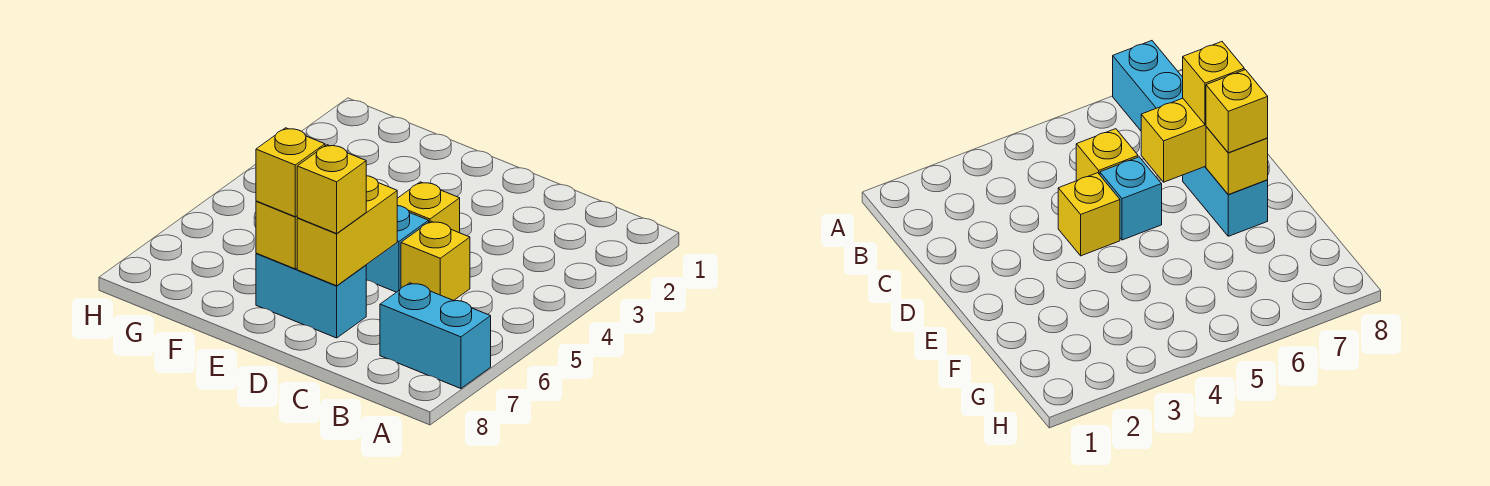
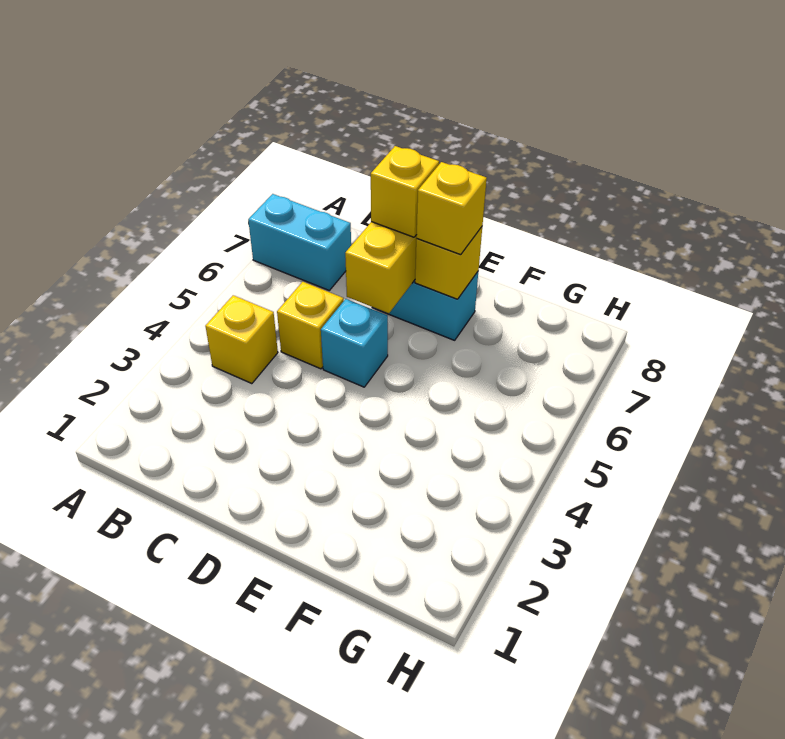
yellow 1x1 brick [397,182,460,233] -> yellow 1x1 brick moved to [205,295,278,384]

